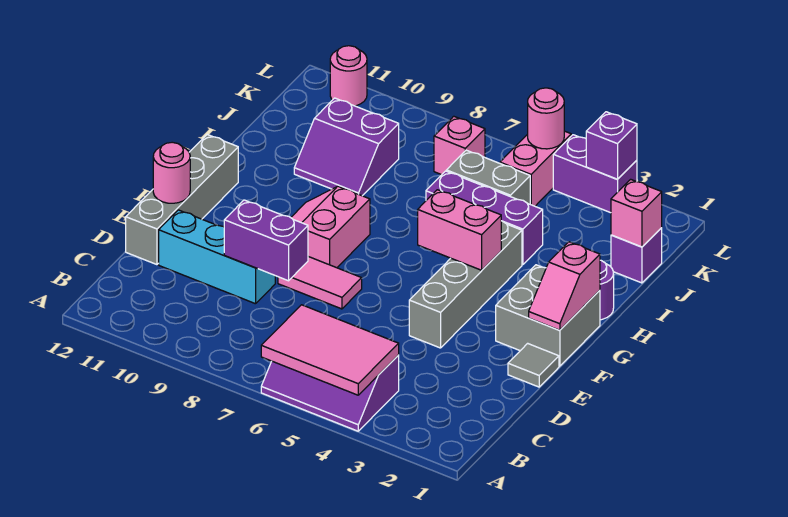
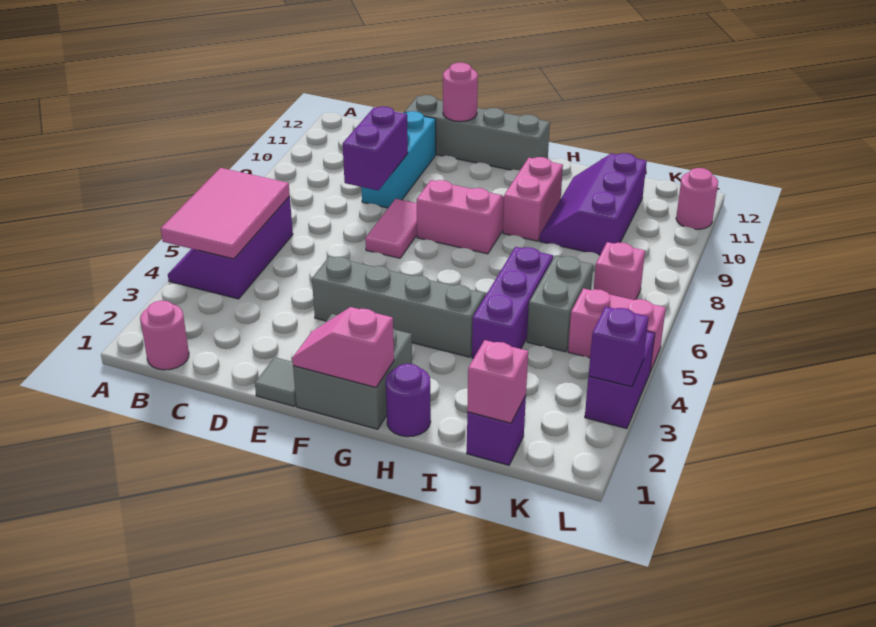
pink 1x2 brick [418,190,501,270] -> pink 1x2 brick moved to [503,157,563,241]
purple 2x2 slope [294,98,399,196] -> purple 2x3 slope [540,153,647,255]
pink 1x1 round brick [528,88,564,149] -> pink 1x1 round brick moved to [140,301,189,370]

